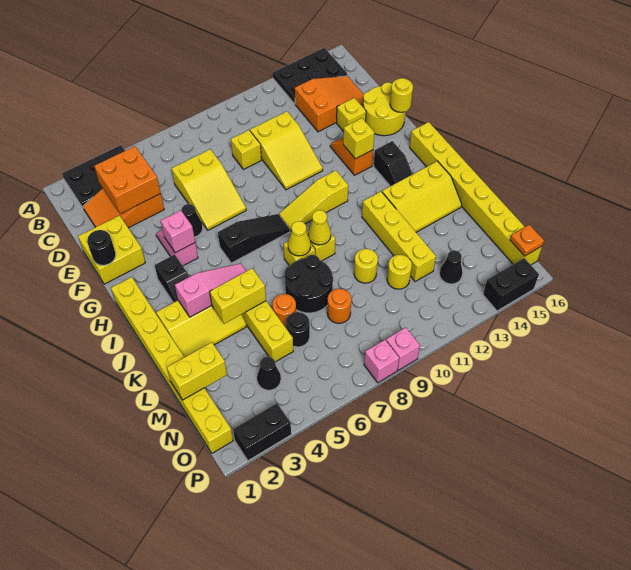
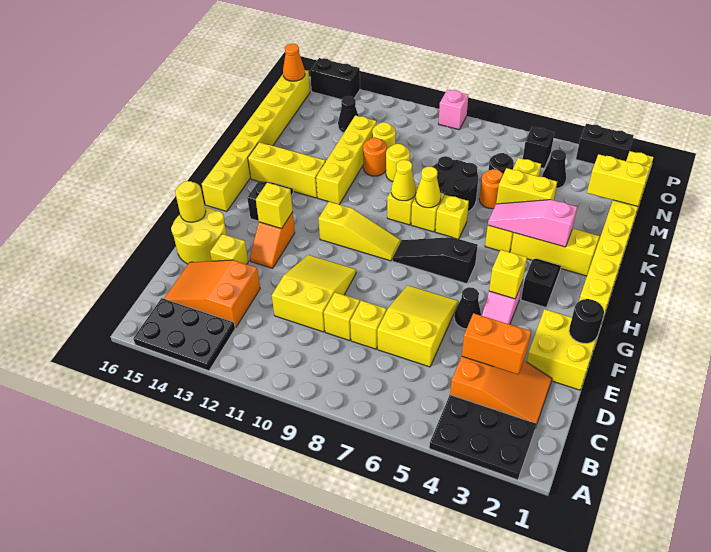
orange 2x2 brick [94,146,161,214] -> orange 1x2 brick [462,313,531,374]
none -> yellow 1x1 brick [350,301,386,349]
pink 1x1 brick [161,210,195,253] -> yellow 1x1 brick [489,250,527,299]
none -> yellow 1x1 brick [435,194,469,239]
orange 1x1 round brick [327,289,351,323] -> orange 1x1 round brick moved to [363,138,387,176]
none -> black 1x1 brick [523,127,555,168]
orange 1x1 plate [510,225,544,256] -> orange 1x1 cone [283,44,305,81]
pink 1x1 brick [364,340,399,383] -> none

